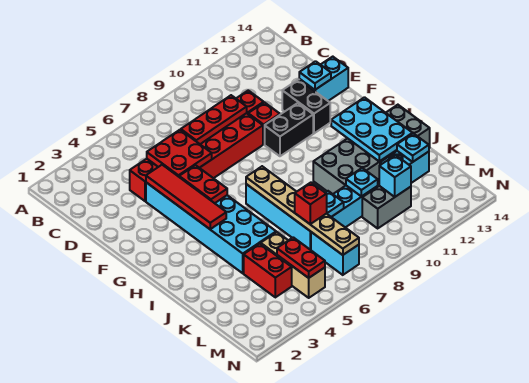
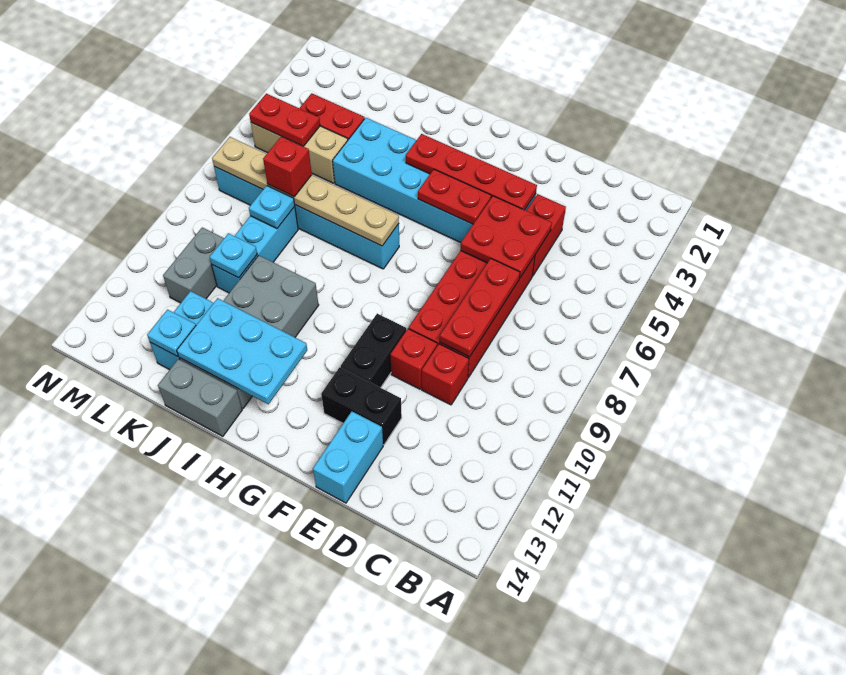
red 1x4 tile [146,165,226,229] -> red 1x4 plate [406,134,537,210]
cyan 1x1 plate [299,61,331,90] -> none
cyan 1x1 brick [379,155,411,197] -> none

